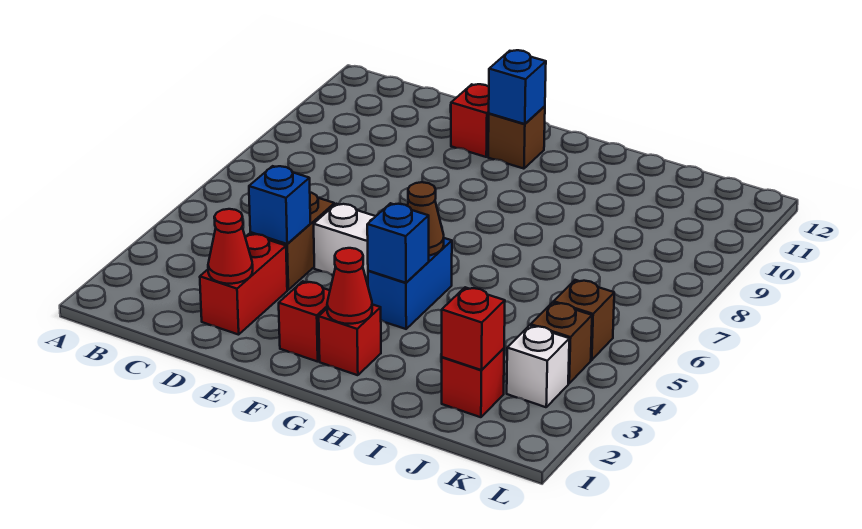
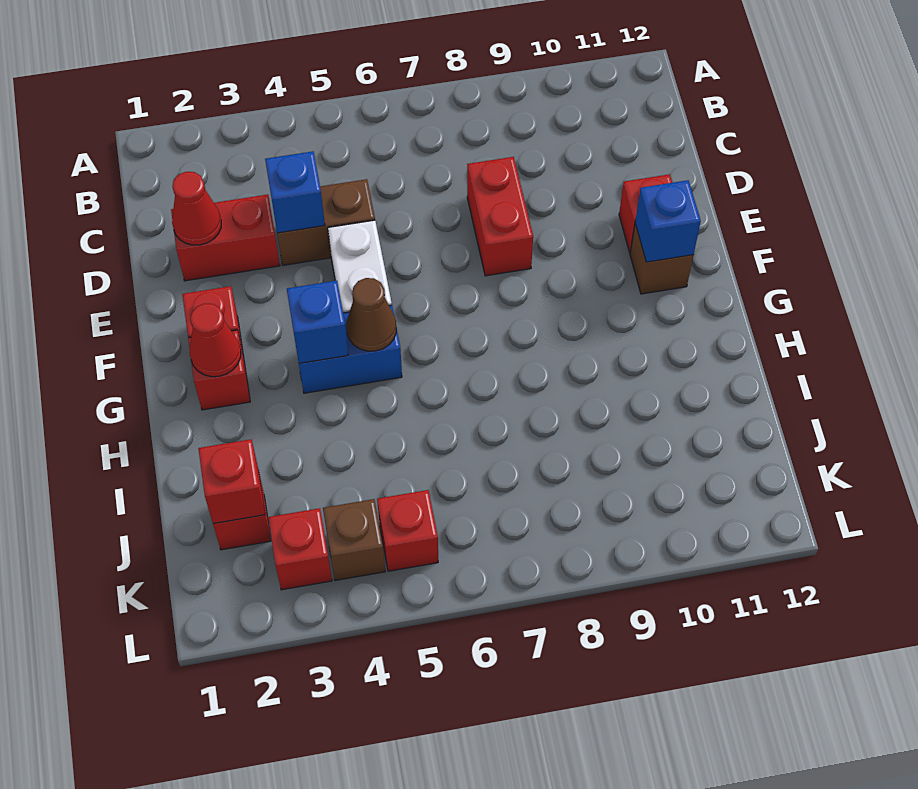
none -> red 1x2 brick [467,157,533,276]
white 1x1 brick [507,325,569,407] -> red 1x1 brick [268,508,332,590]
brown 1x1 brick [554,280,614,360] -> red 1x1 brick [377,490,438,571]

